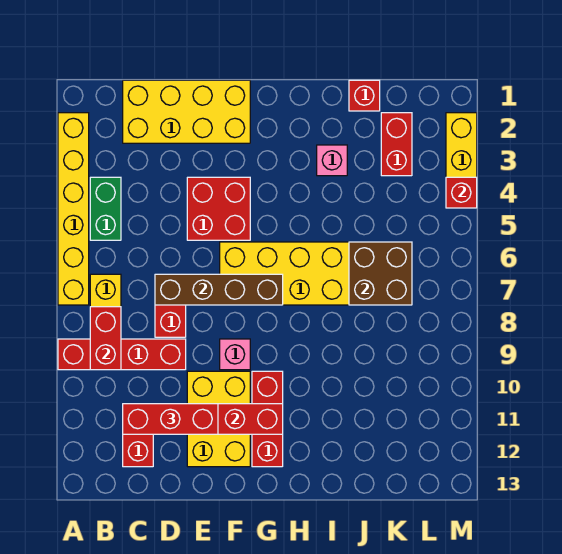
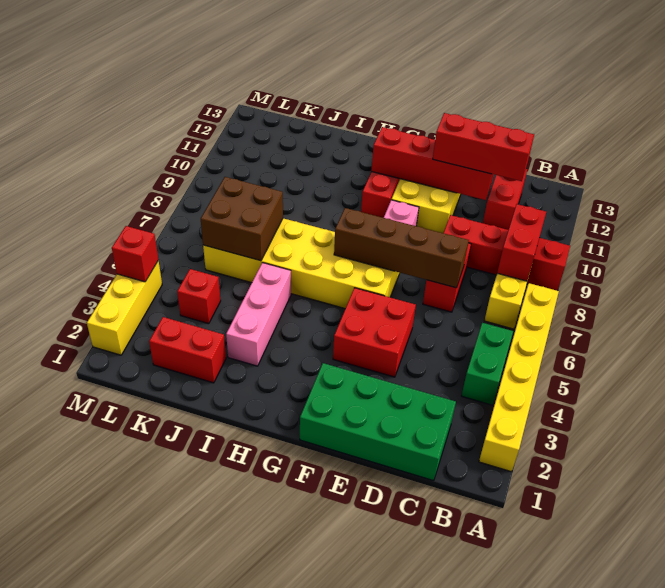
yellow 2x4 brick [123,80,250,143] -> green 2x4 brick [300,363,456,481]
pink 1x1 brick [317,145,347,176] -> pink 1x3 brick [226,263,291,366]
red 1x1 brick [349,80,380,111] -> red 1x1 brick moved to [177,269,221,324]
red 1x2 brick [381,113,412,176] -> red 1x2 brick turned to [149,317,226,383]

